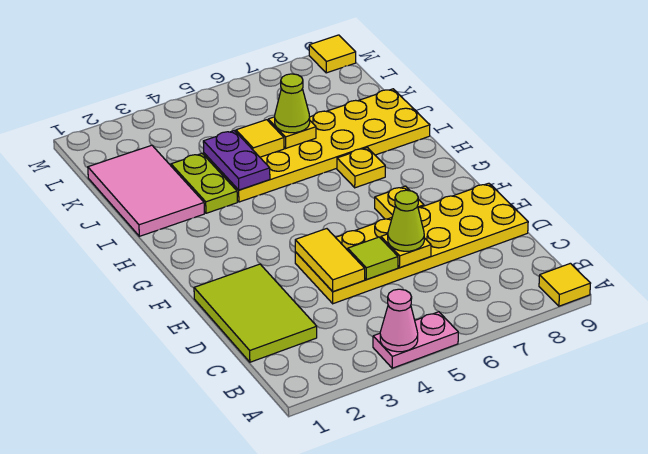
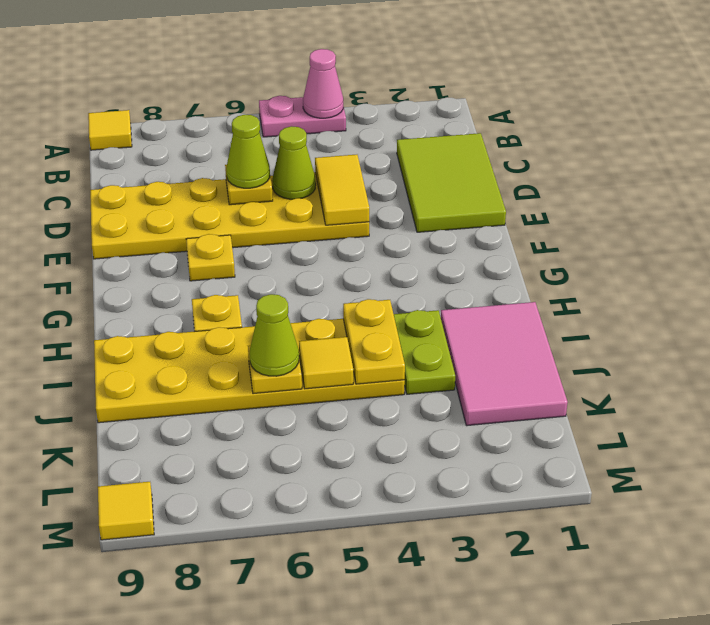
lime 1x1 tile [348,237,398,279] -> lime 1x1 cone [272,126,316,199]
purple 1x2 plate [203,131,270,190] -> yellow 1x2 plate [343,299,405,384]

